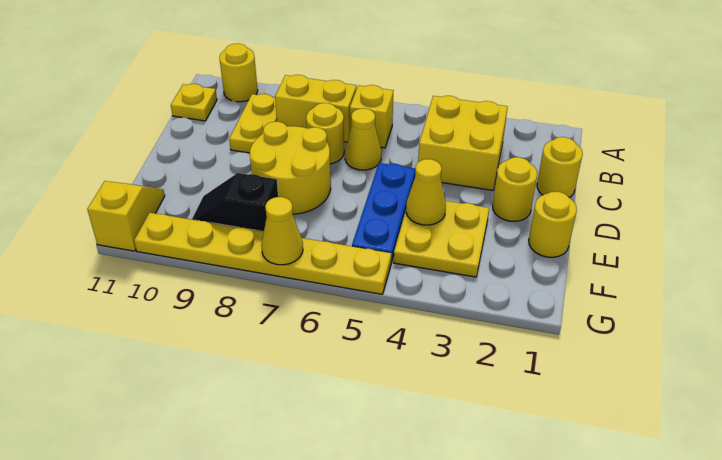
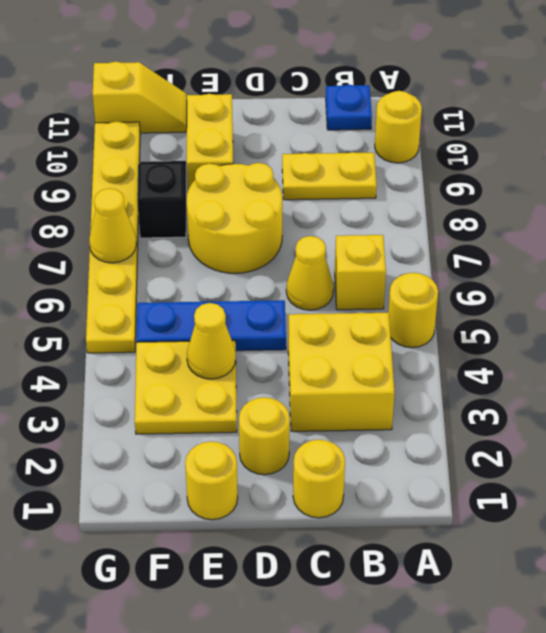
yellow 1x2 brick [275,75,356,142] -> yellow 1x2 brick moved to [187,94,233,190]
yellow 1x1 plate [171,84,217,121] -> blue 1x1 plate [326,85,372,130]
yellow 1x1 round brick [306,103,344,164] -> yellow 1x1 round brick moved to [388,273,438,348]

